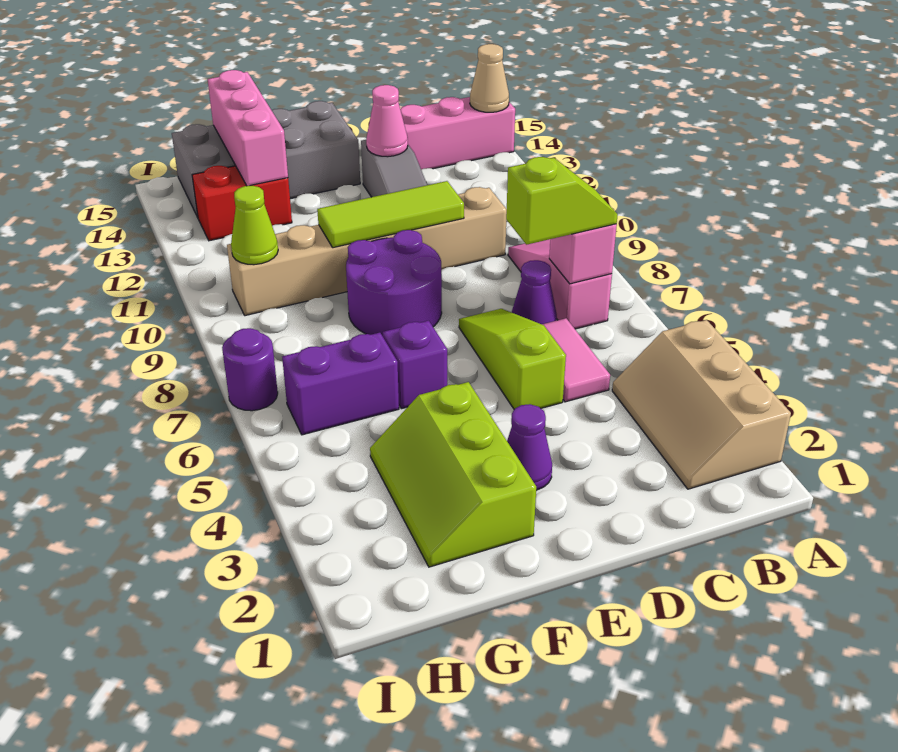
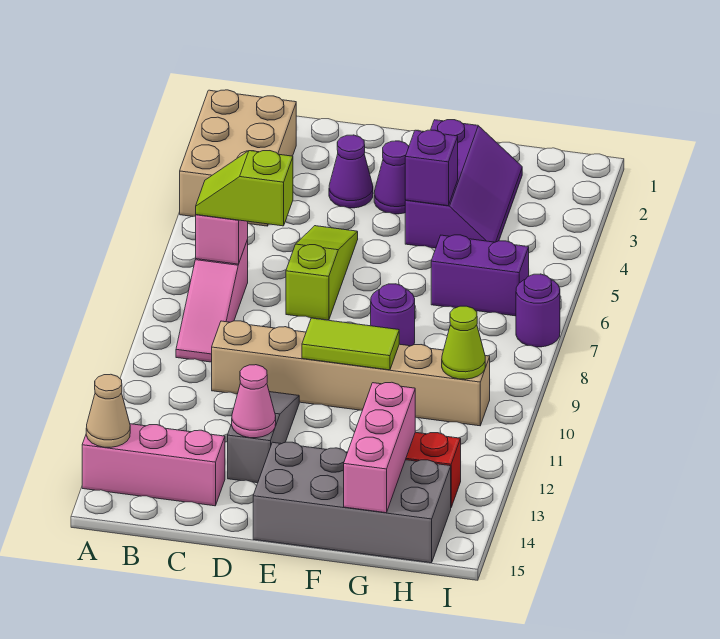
tan 2x3 slope [612,320,791,489] -> tan 2x3 brick [180,90,296,226]
pink 1x2 tile [542,318,610,402] -> none
purple 1x1 cone [512,260,557,324] -> purple 1x1 cone moved to [329,135,373,208]
lime 1x3 slope [459,309,566,409] -> lime 1x3 slope turned to [286,226,358,320]
lime 1x3 tile [317,181,464,248] -> lime 1x2 tile [302,318,399,370]
purple 2x2 round brick [346,230,442,336] -> purple 1x1 round brick [371,284,415,346]
lime 2x3 slope [370,382,536,567] -> purple 2x3 slope [405,120,522,248]
purple 1x1 brick [383,321,447,409] -> purple 1x1 brick moved to [405,130,458,206]

